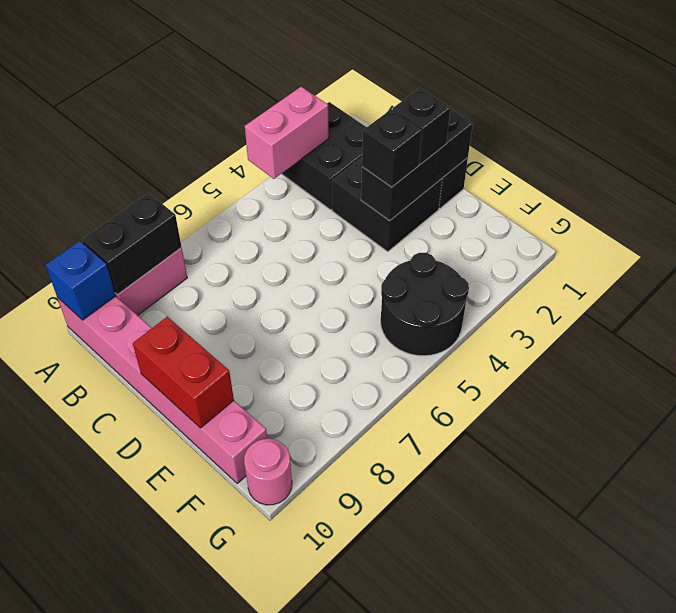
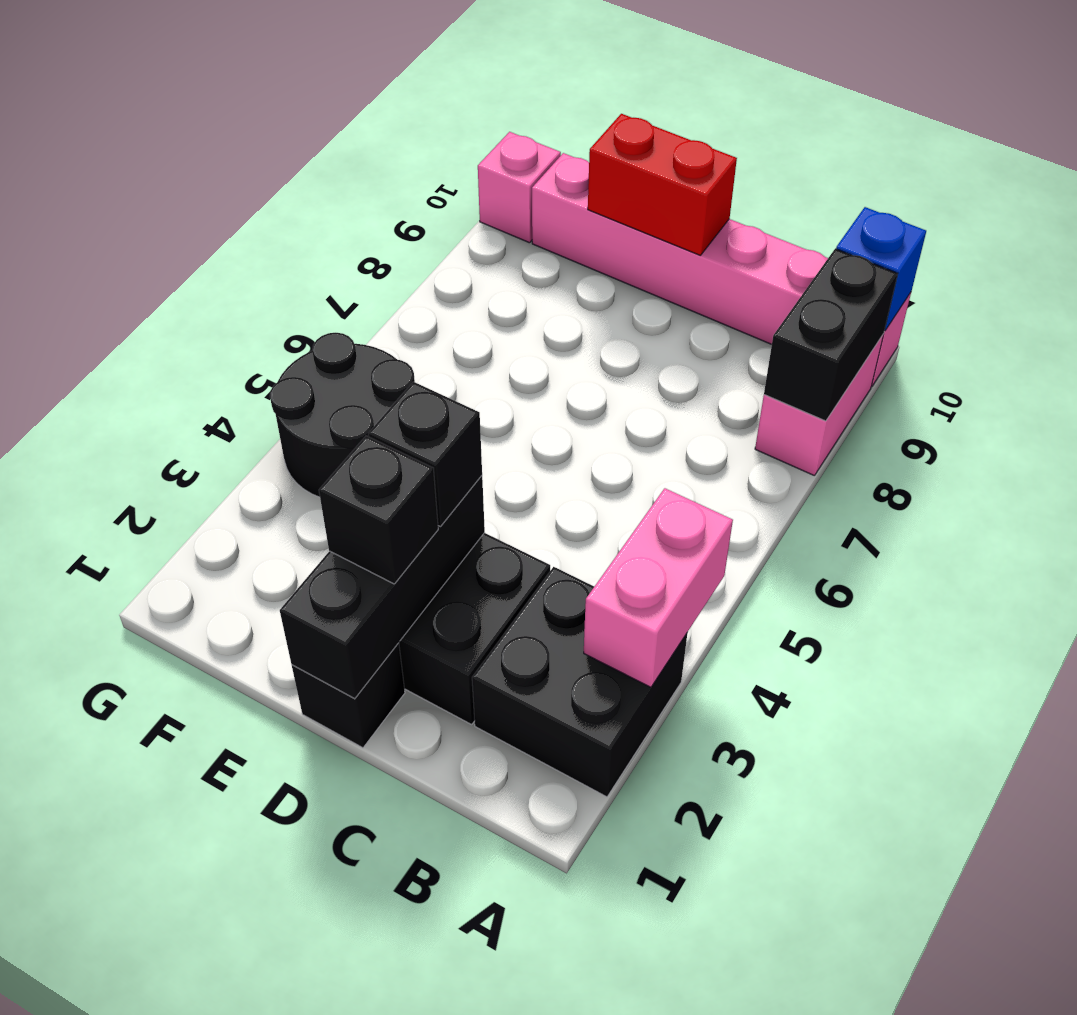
pink 1x1 round brick [244,439,292,505] -> pink 1x1 brick [478,132,561,243]

